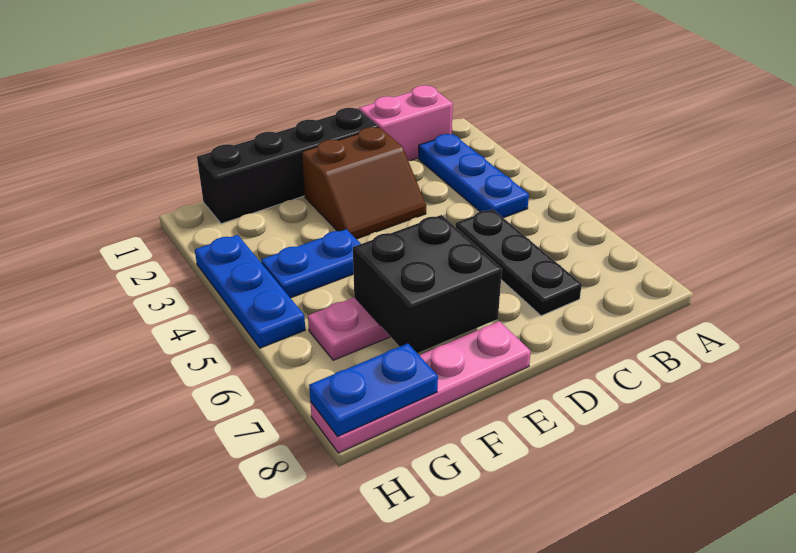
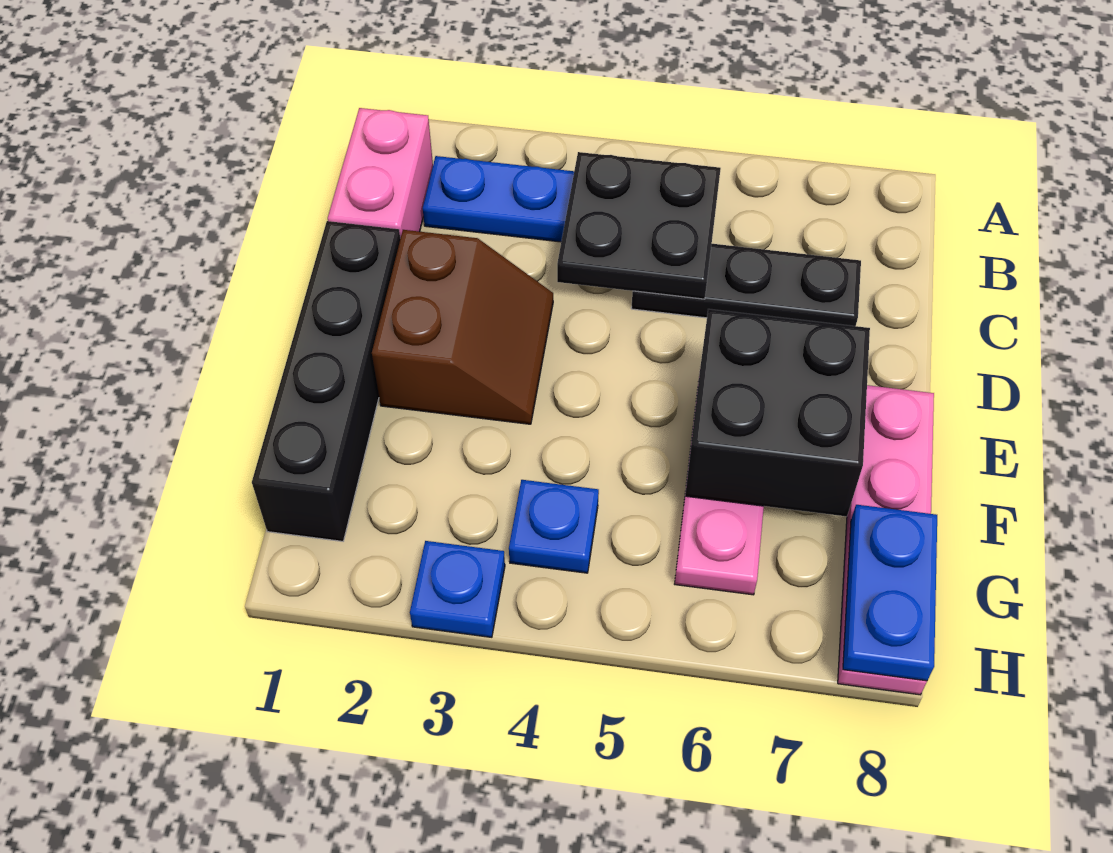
none -> black 2x2 plate [557,152,721,299]
blue 1x2 plate [261,229,361,298] -> blue 1x1 plate [509,480,599,573]
blue 1x3 plate [195,235,305,348] -> blue 1x1 plate [410,541,505,637]

